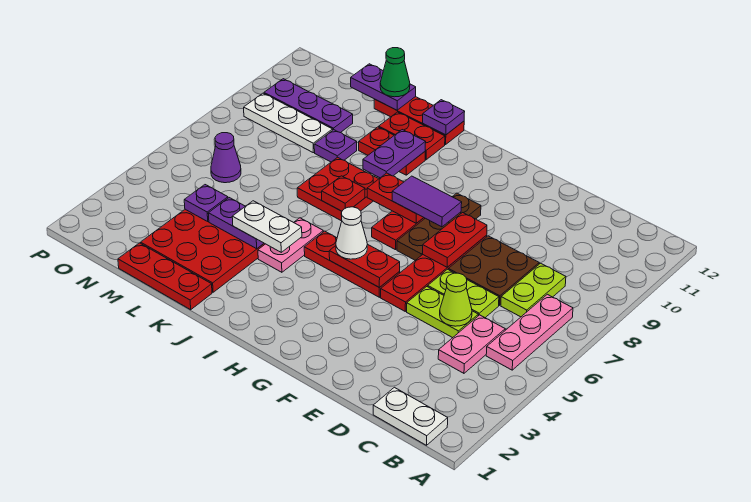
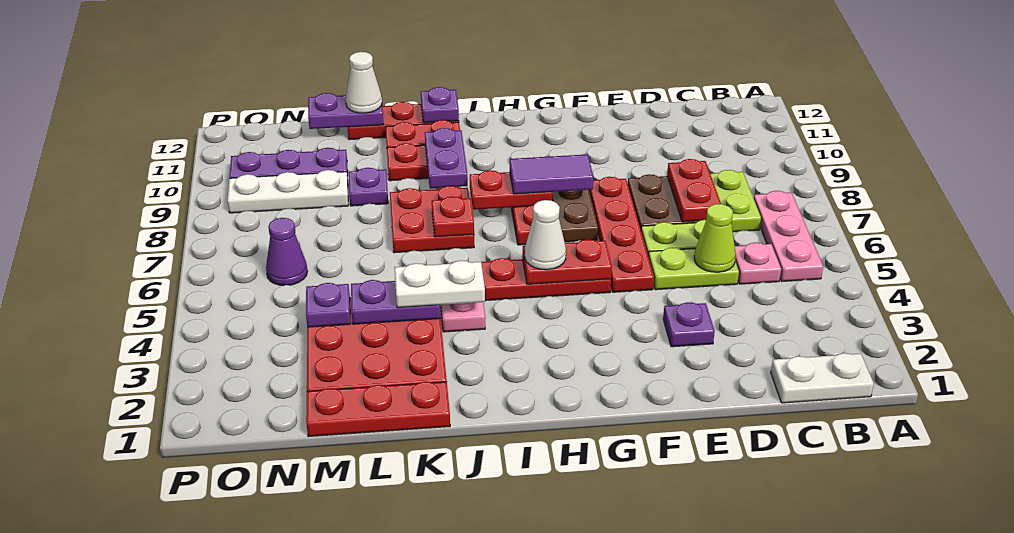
pink 1x2 plate [438,315,505,373] -> pink 1x1 plate [735,243,781,284]
none -> purple 1x1 plate [663,302,715,347]
red 1x2 plate [423,213,487,267] -> red 1x2 plate moved to [667,159,721,222]
green 1x1 cone [380,48,410,97] -> white 1x1 cone [346,52,382,113]

